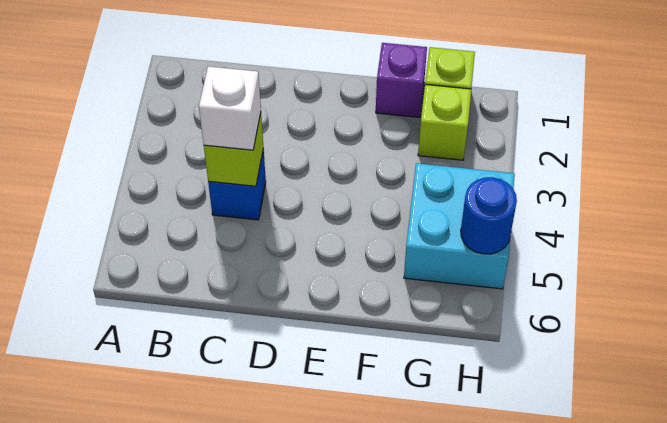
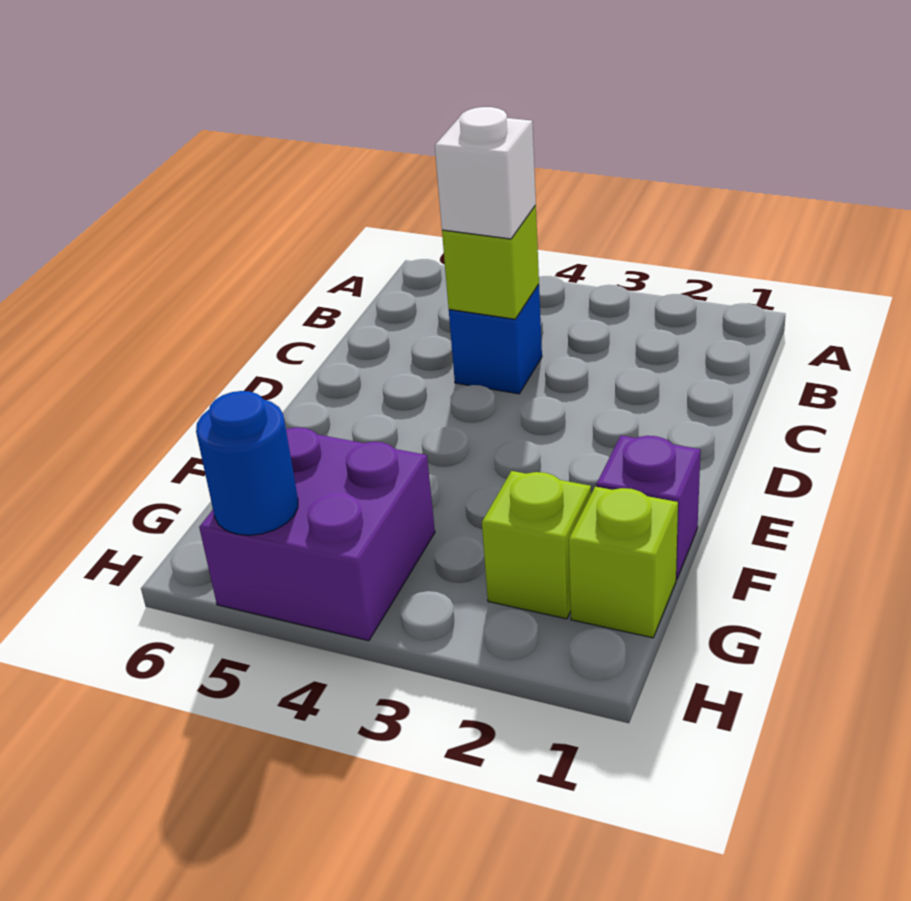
cyan 2x2 brick [404,163,515,289] -> purple 2x2 brick [199,427,435,641]

